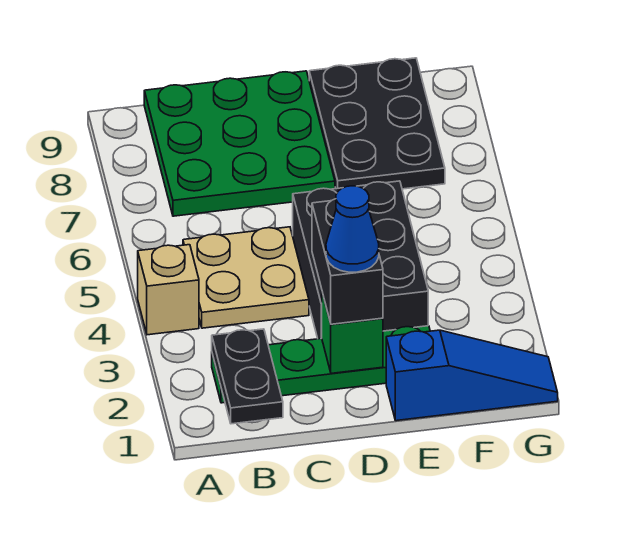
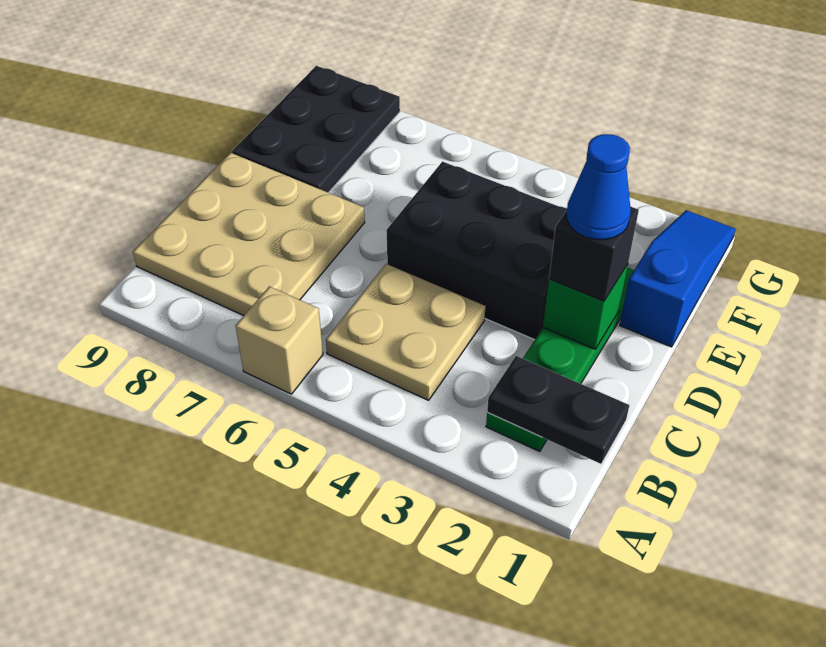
tan 1x1 brick [138,245,199,335] -> tan 1x1 brick moved to [236,286,323,394]
green 3x3 plate [144,71,335,216] -> tan 3x3 plate [133,153,365,316]
black 1x2 brick [312,199,383,324] -> black 1x1 brick [549,206,639,301]
black 2x3 plate [309,58,445,189] -> black 2x3 plate turned to [232,66,400,193]

